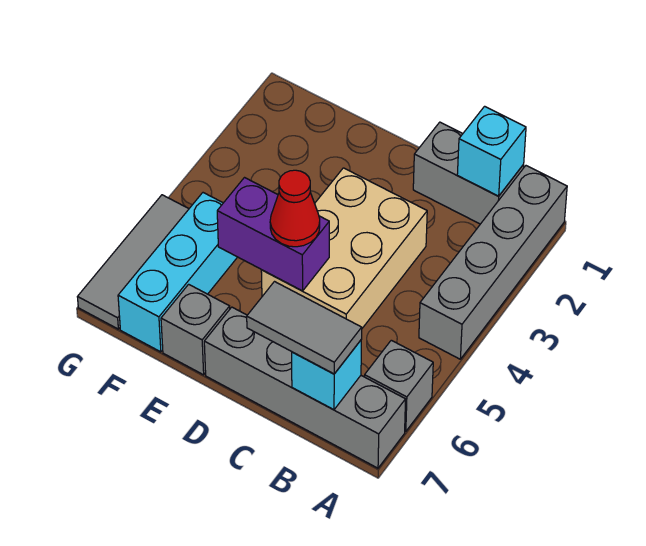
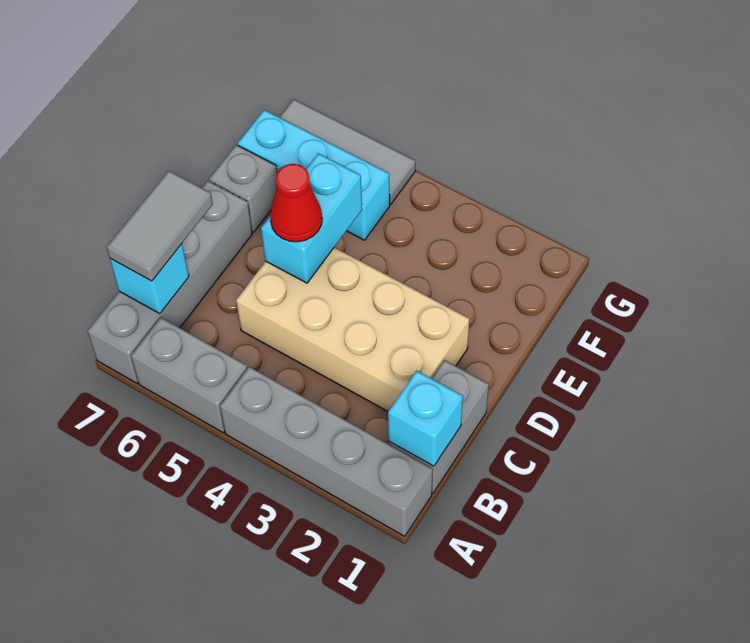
grey 1x1 brick [364,340,433,432] -> grey 1x2 brick [131,317,247,433]
tan 2x3 brick [261,168,427,328] -> tan 2x4 brick [236,247,469,411]
purple 1x2 brick [217,178,329,291] -> cyan 1x2 brick [261,153,362,283]

